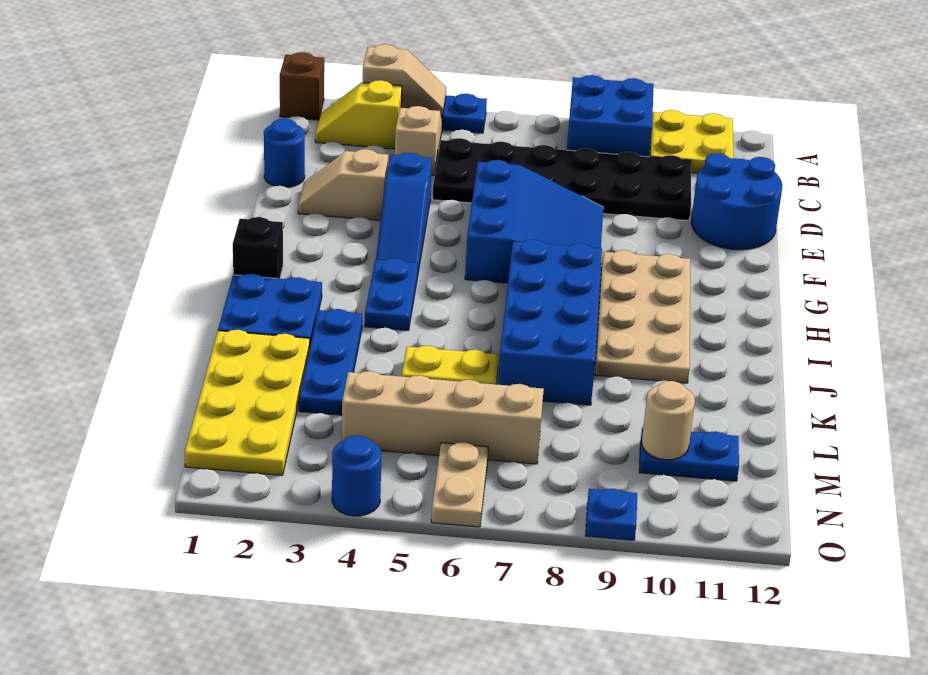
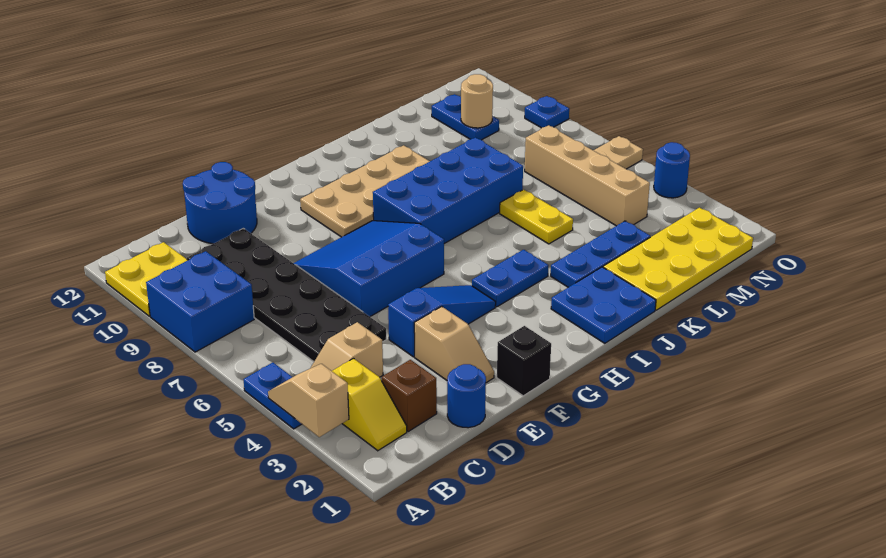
brown 1x1 brick [280,52,324,120] -> brown 1x1 brick moved to [382,360,437,431]
black 1x1 brick [233,217,283,279] -> black 1x1 brick moved to [497,326,551,396]

